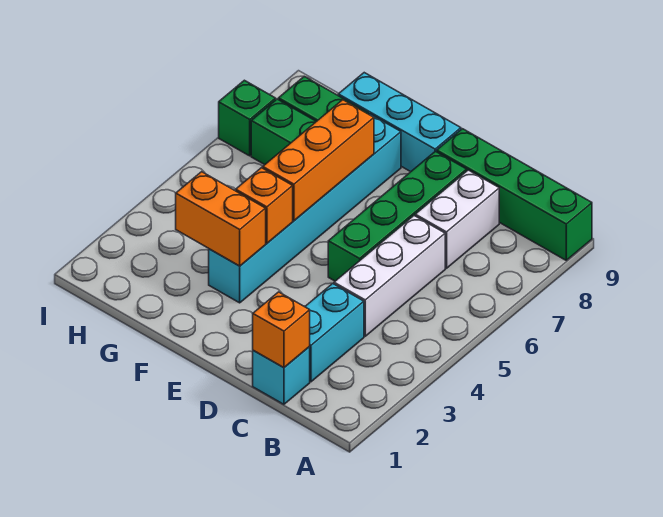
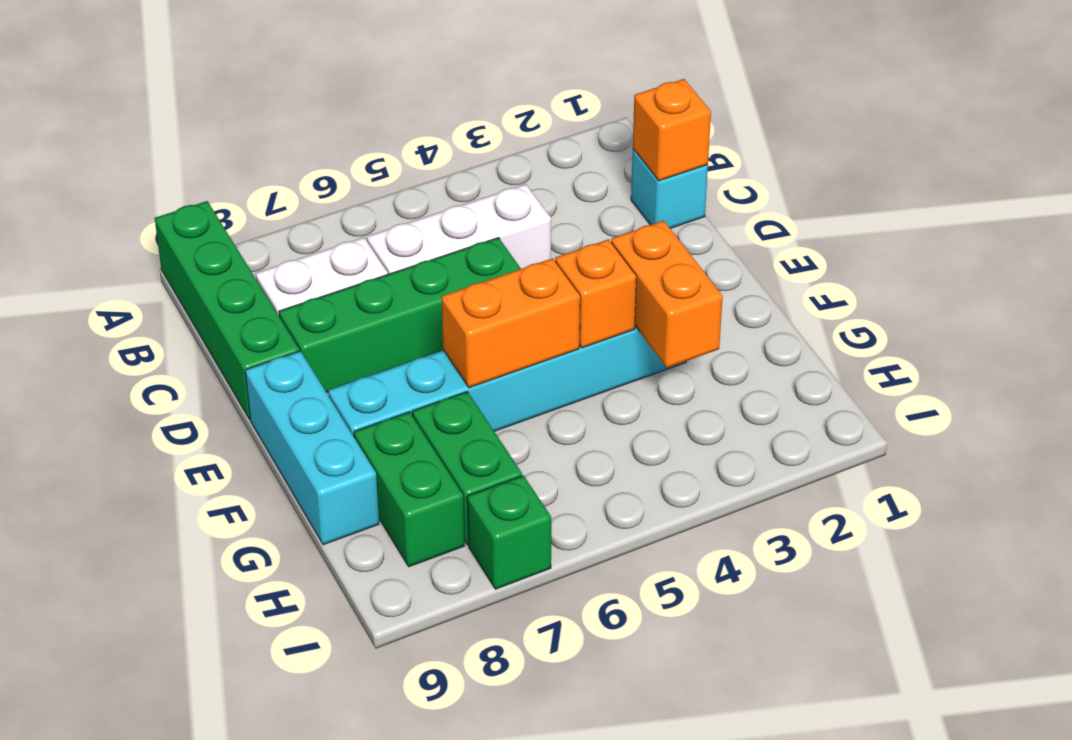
cyan 1x2 brick [305,284,364,382] -> none
orange 1x3 brick [263,100,374,221] -> orange 1x2 brick [441,258,580,388]

